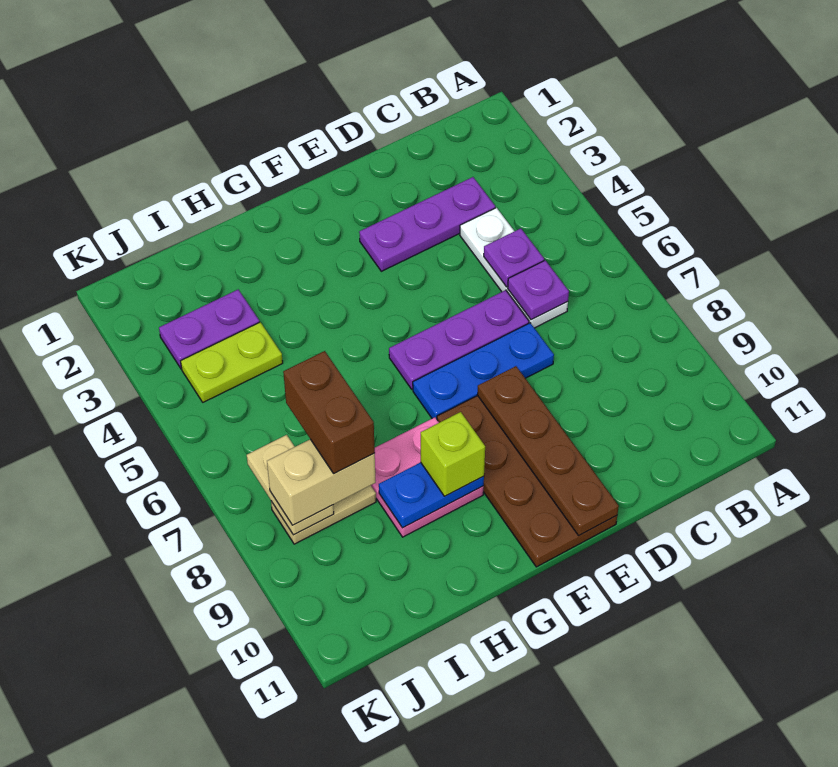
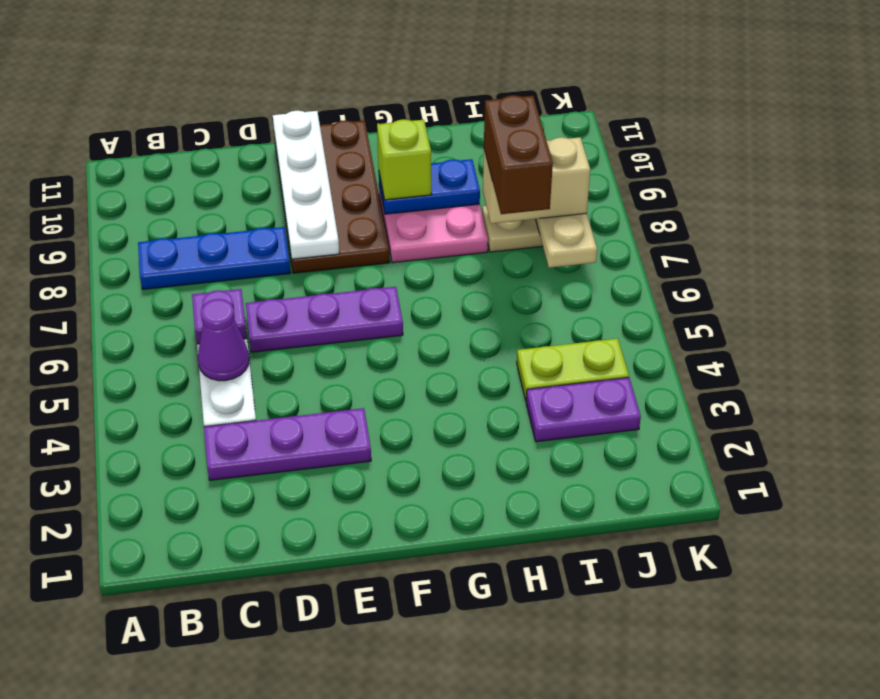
purple 1x1 plate [484,228,544,287] -> purple 1x1 cone [198,299,249,381]
blue 1x3 plate [413,323,554,419] -> blue 1x3 plate moved to [138,227,290,289]
brown 1x4 plate [477,366,619,535] -> white 1x4 plate [273,111,339,259]

